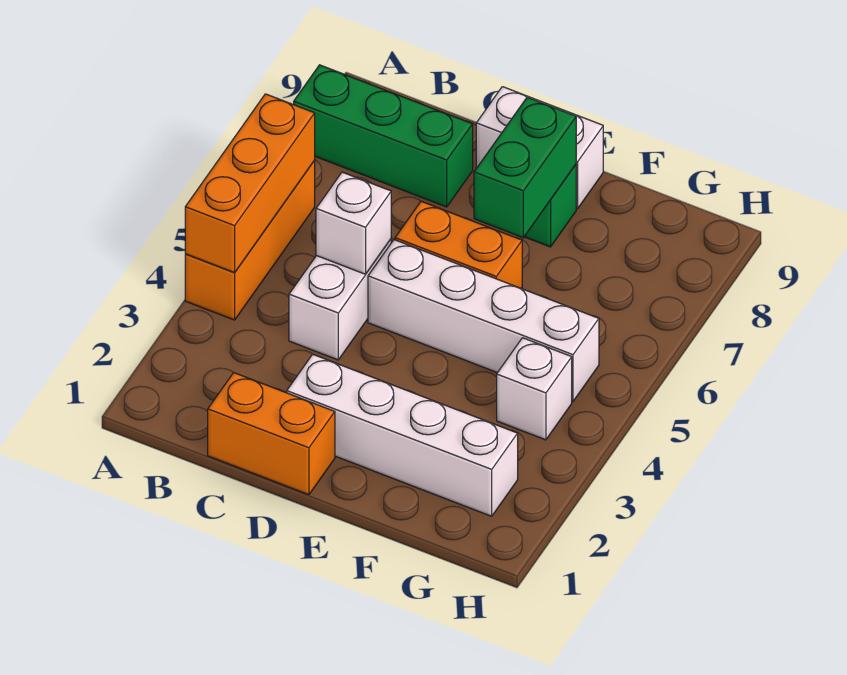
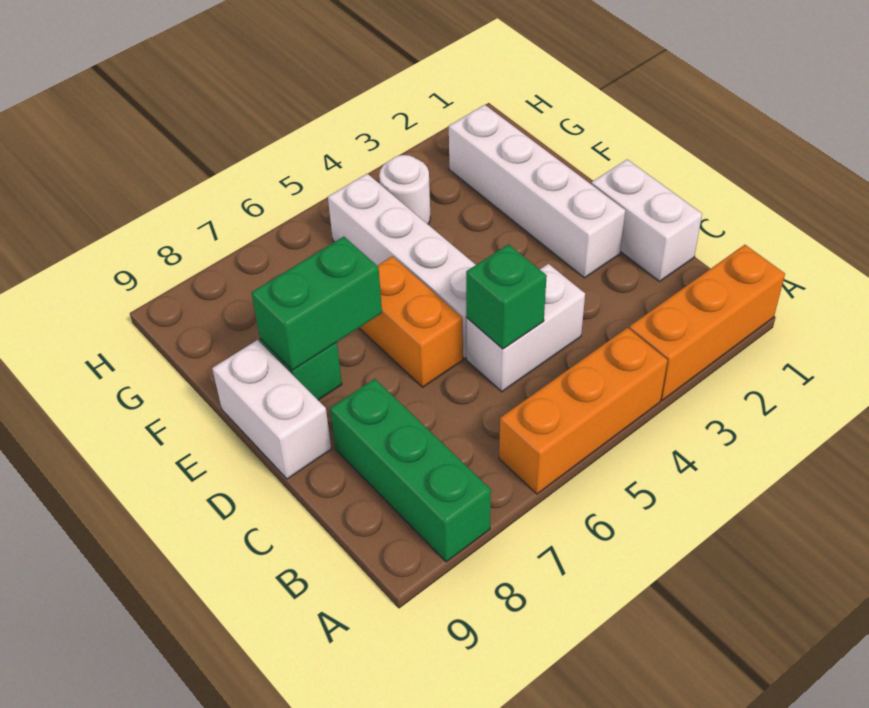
orange 1x3 brick [185,94,315,273] -> orange 1x3 brick moved to [629,245,785,400]
orange 1x2 brick [208,373,335,495] -> white 1x2 brick [591,159,702,281]
white 1x1 brick [316,172,391,274] -> green 1x1 brick [466,244,547,349]
white 1x1 brick [497,338,572,440] -> white 1x1 round brick [379,155,430,224]

